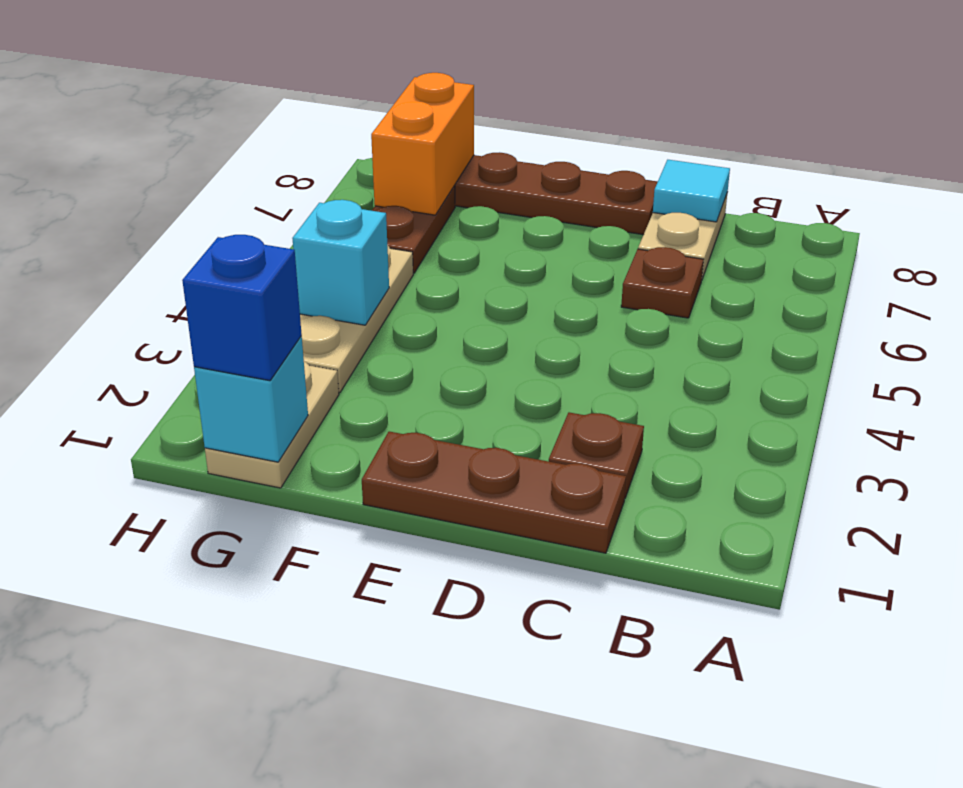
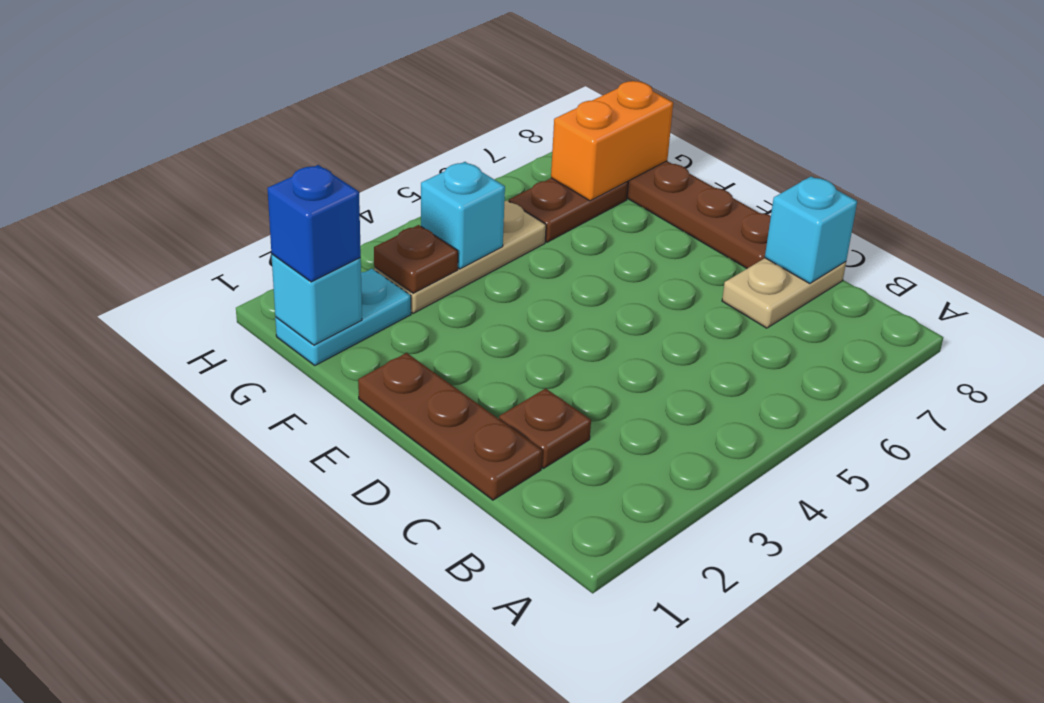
brown 1x1 plate [621,247,703,318] -> brown 1x1 plate moved to [374,225,458,293]
cyan 1x1 tile [653,160,730,222] -> cyan 1x1 brick [765,176,857,284]
tan 1x2 plate [205,361,339,488] -> cyan 1x2 plate [275,269,411,366]

